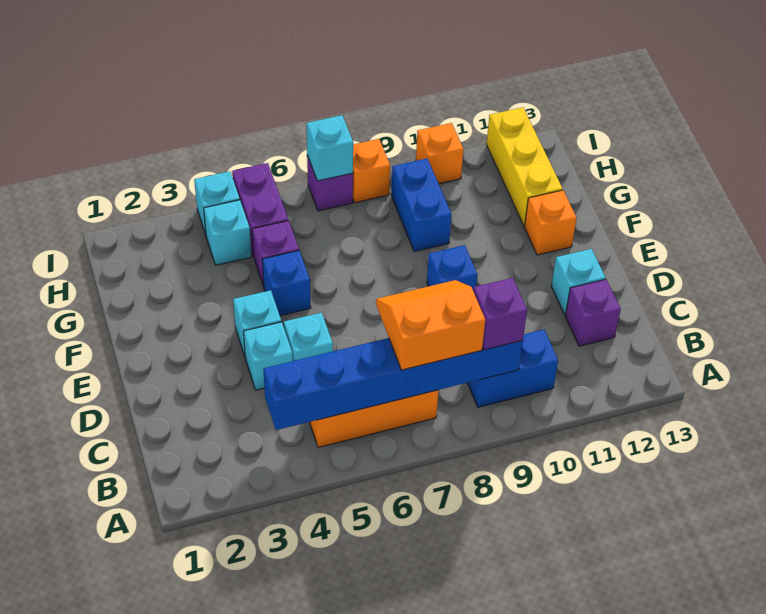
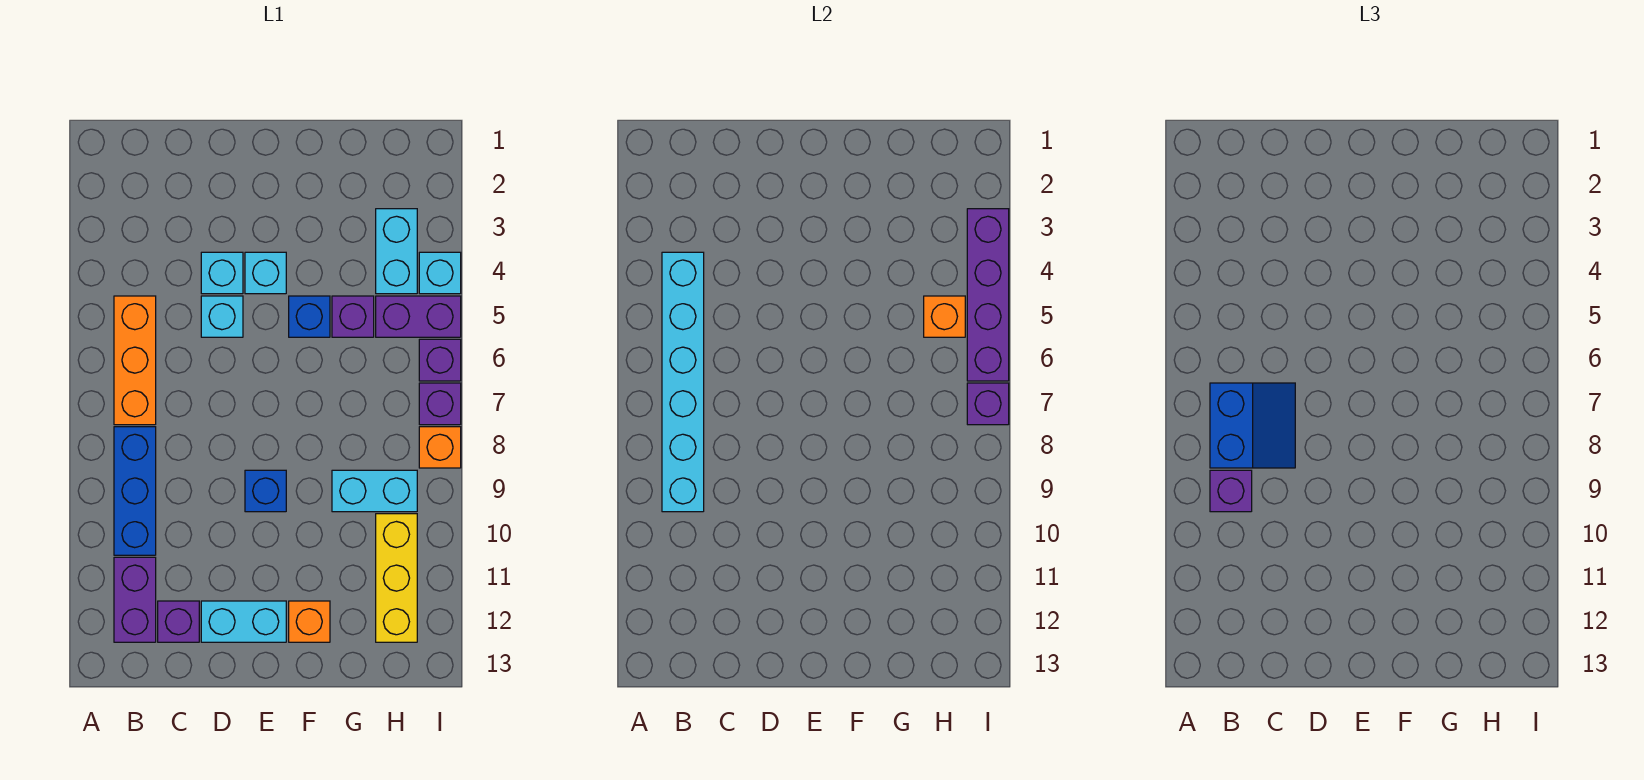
blue 1x6 brick [263,338,523,430] -> cyan 1x6 brick [662,252,704,512]
orange 2x2 slope [376,280,485,370] -> blue 2x2 slope [1210,383,1295,468]
blue 1x2 brick [468,330,558,407] -> blue 1x3 brick [114,427,156,555]
none -> purple 1x2 brick [114,557,156,642]
cyan 1x1 brick [551,249,606,315] -> cyan 1x2 brick [201,601,286,642]
blue 1x2 brick [391,159,452,252] -> cyan 1x2 brick [332,470,417,512]
yellow 1x3 brick [487,107,563,226] -> yellow 1x3 brick turned to [376,514,417,642]
cyan 1x1 brick [204,200,252,265] -> cyan 1x2 brick [376,209,417,294]
none -> purple 1x4 brick [967,209,1009,381]
none -> purple 1x1 brick [419,339,461,381]
cyan 1x1 brick [307,115,353,181] -> purple 1x1 brick [967,383,1009,425]
orange 1x1 brick [416,123,463,184] -> orange 1x1 brick moved to [924,296,965,337]

